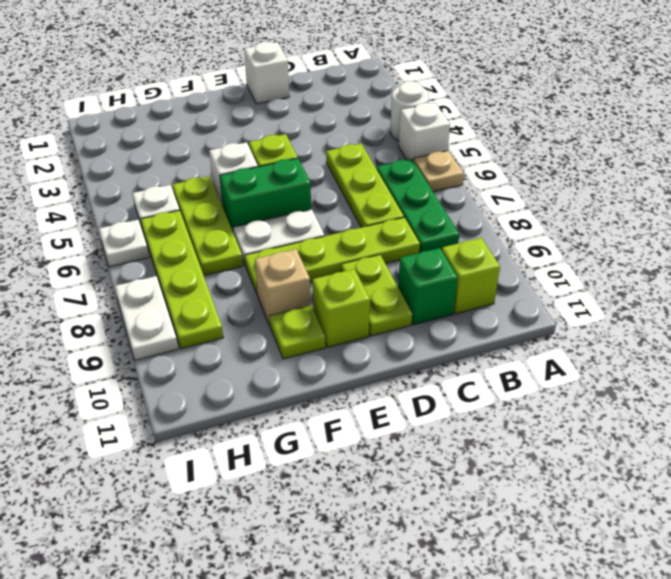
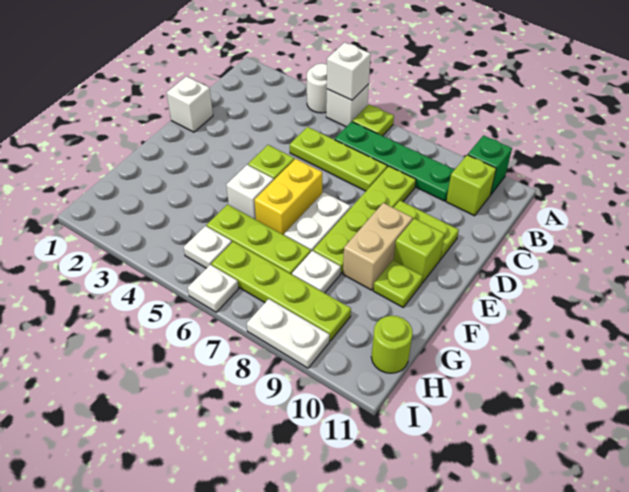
none -> white 1x1 brick [327,42,371,100]
tan 1x1 plate [414,151,464,192] -> lime 1x1 plate [352,104,394,136]
green 1x3 plate [377,159,459,253] -> green 1x4 plate [335,122,454,201]
green 1x1 brick [398,248,458,325] -> green 1x1 brick moved to [468,136,512,195]
green 1x2 brick [220,158,311,233] -> yellow 1x2 brick [254,159,322,235]
tan 1x1 brick [255,249,311,326] -> tan 1x2 brick [343,203,413,290]
none -> white 1x1 plate [292,251,341,293]
none -> lime 1x1 round brick [371,316,413,373]

